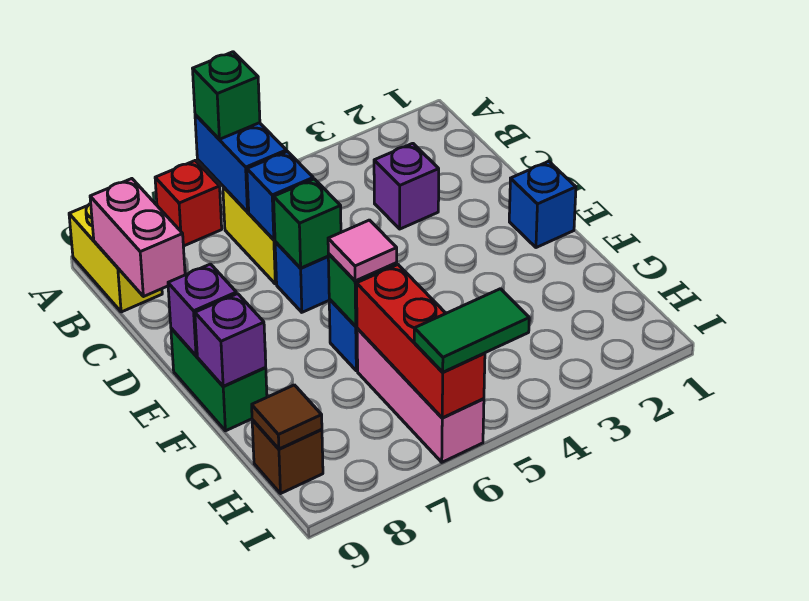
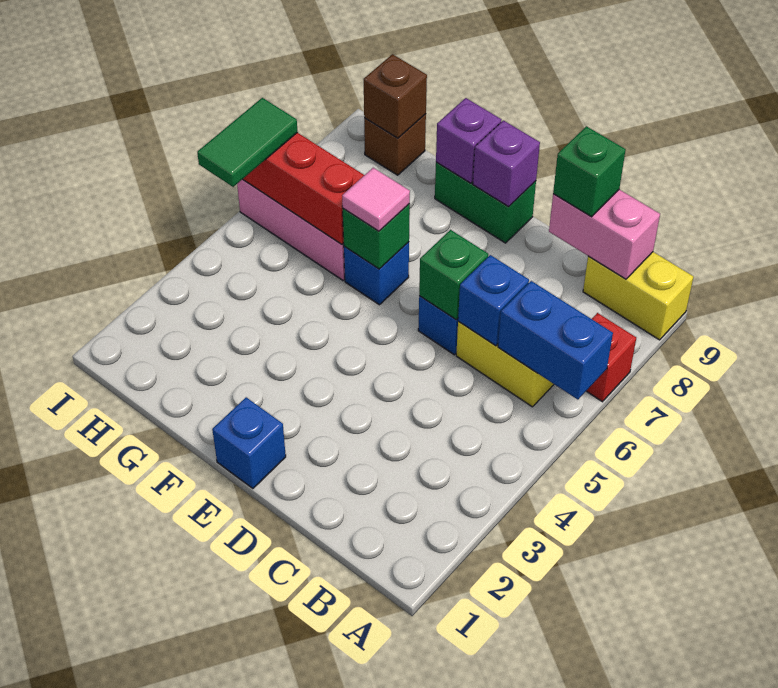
green 1x1 brick [193,52,260,139] -> green 1x1 brick moved to [553,126,626,217]
purple 1x1 brick [374,143,439,229] -> none
brown 1x1 tile [252,385,322,449] -> brown 1x1 brick [364,54,427,138]

